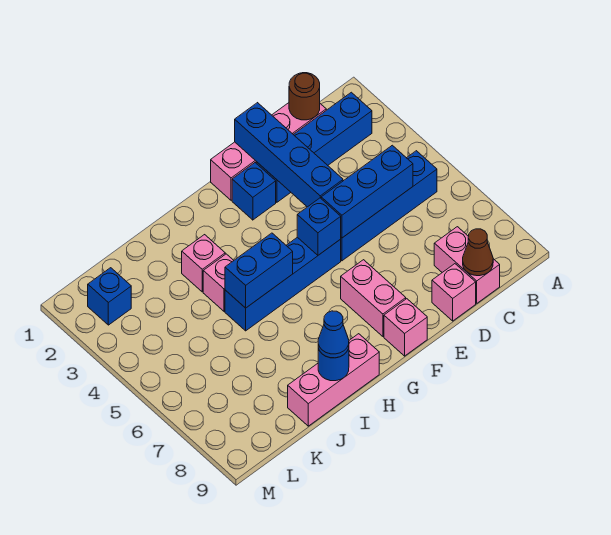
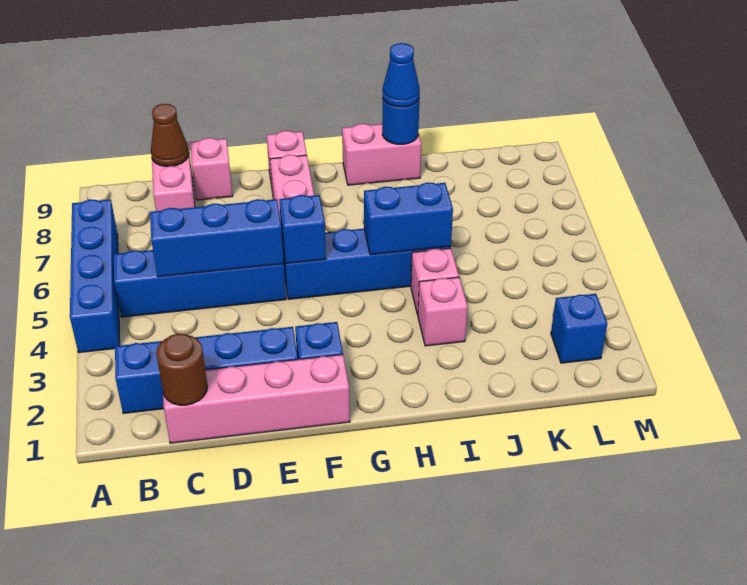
blue 1x4 brick [235,103,343,207] -> blue 1x4 brick moved to [70,199,120,353]
pink 1x3 brick [288,334,379,426] -> pink 1x2 brick [342,124,421,185]

